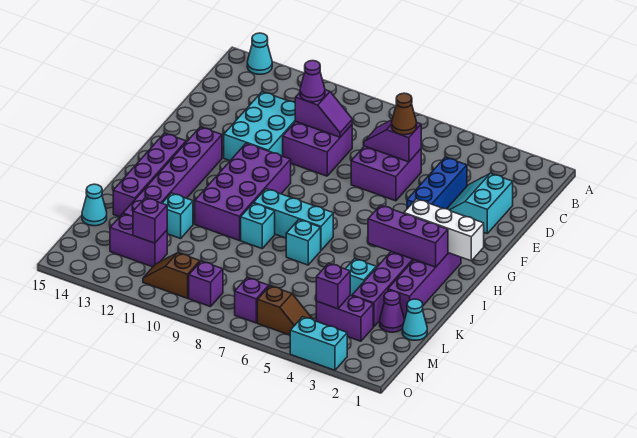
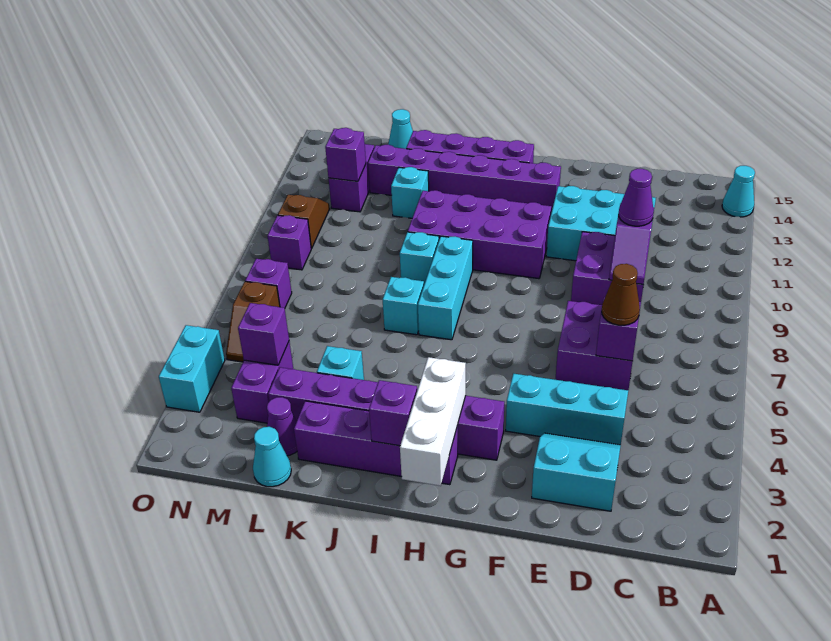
blue 1x3 brick [407,157,467,209] -> cyan 1x3 brick [506,374,628,445]
purple 1x3 brick [368,205,448,267] -> purple 1x1 brick [369,380,417,446]

